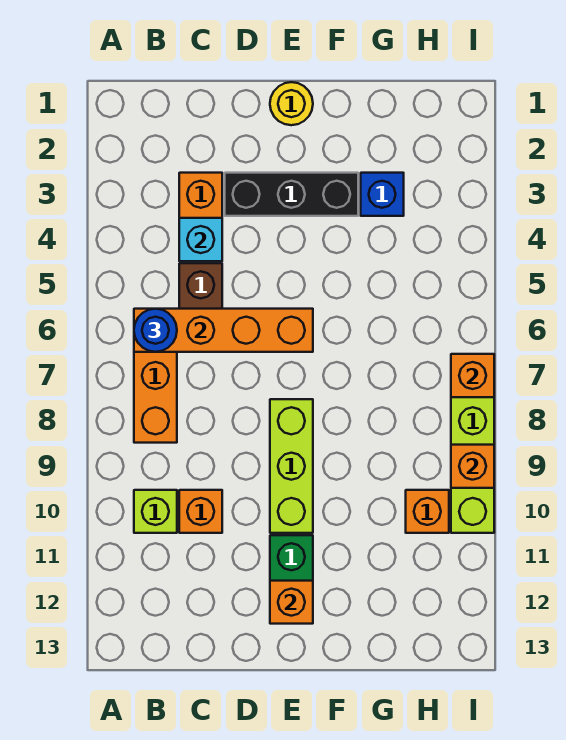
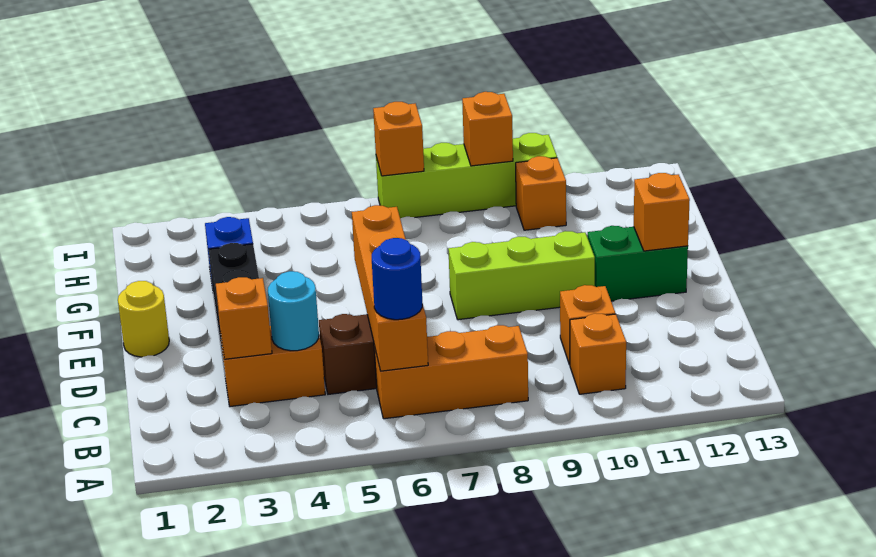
lime 1x1 brick [134,490,177,533] -> orange 1x1 brick [570,313,626,394]
none -> orange 1x1 brick [216,277,272,359]
cyan 1x1 brick [179,218,222,261] -> cyan 1x1 round brick [268,271,319,351]

